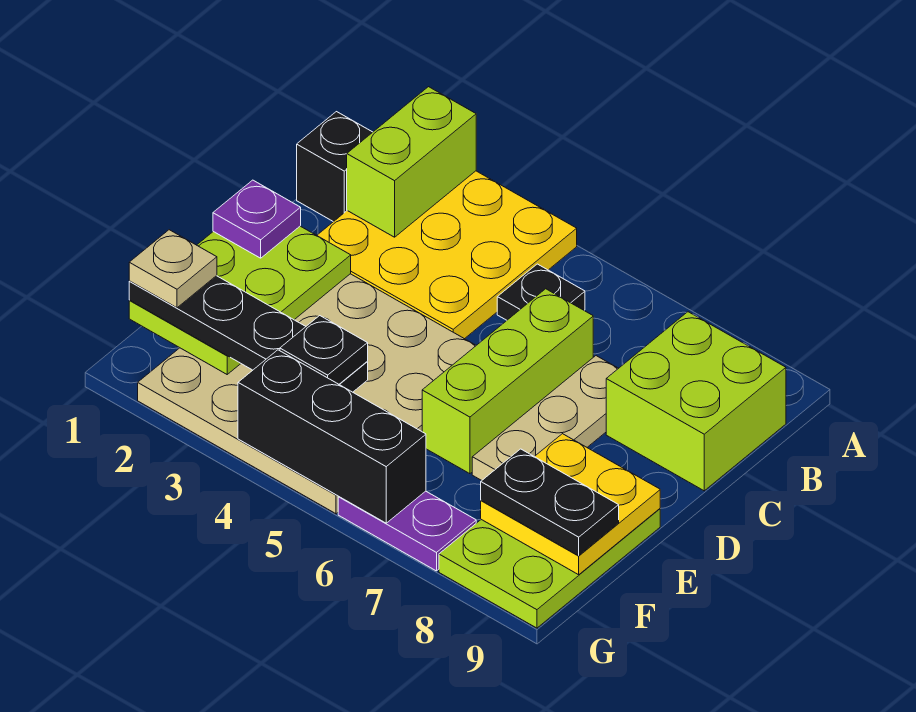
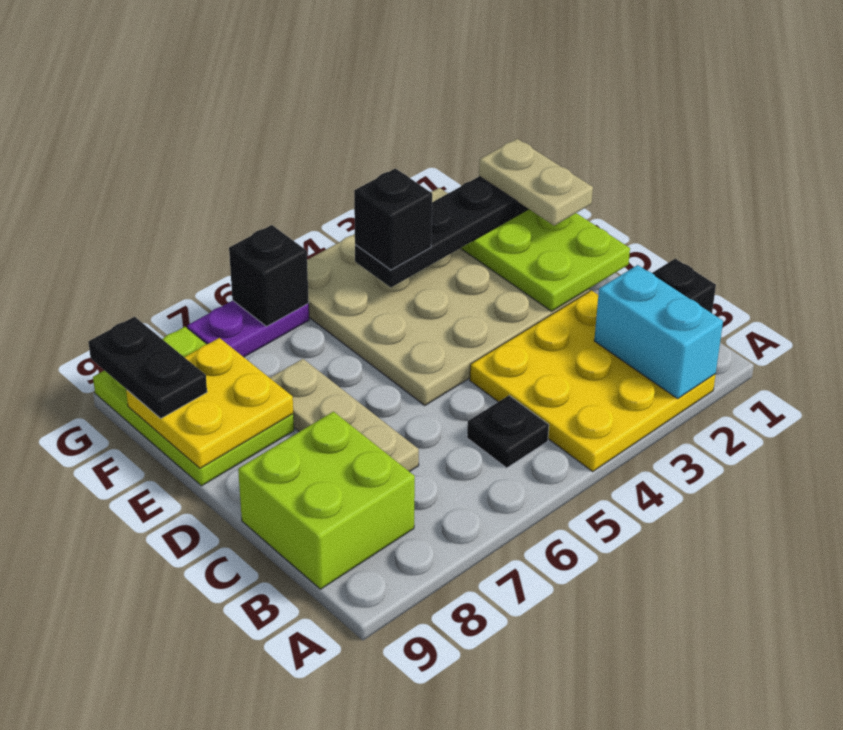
lime 1x2 brick [347,87,476,237] -> cyan 1x2 brick [594,265,723,399]
lime 1x3 brick [422,289,593,474] -> none
purple 1x1 plate [213,180,301,258] -> none
tan 1x1 plate [129,230,217,308] -> tan 1x2 plate [479,139,593,225]
black 1x1 plate [280,316,368,384] -> black 1x1 brick [354,169,432,270]
black 1x2 plate [481,449,619,555] -> black 1x2 plate turned to [89,317,207,418]
black 1x3 brick [238,350,426,523] -> black 1x1 brick [229,225,309,326]

